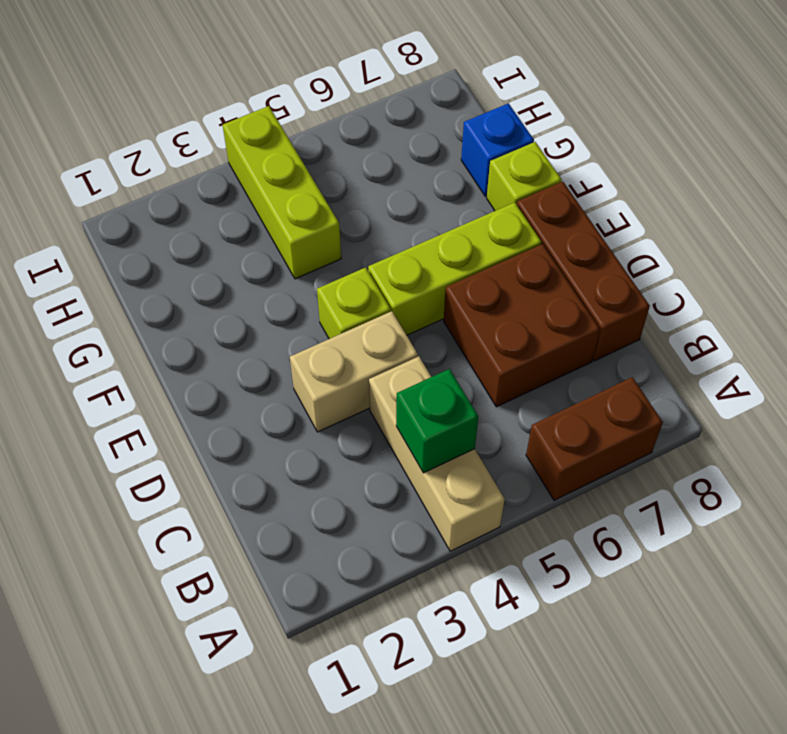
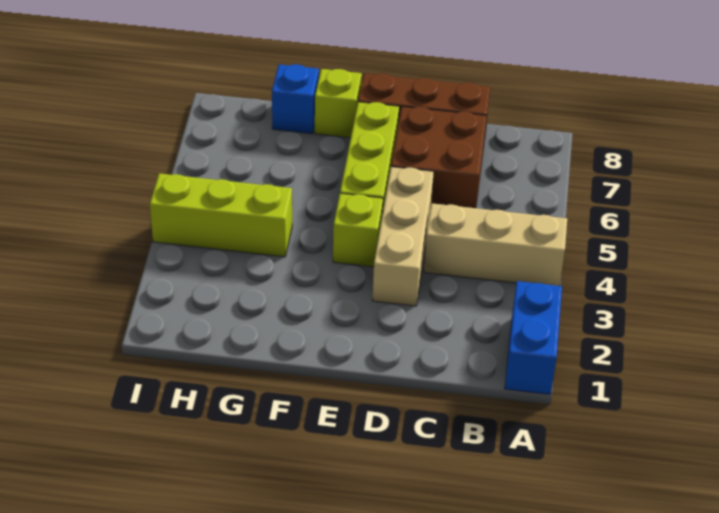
none -> blue 1x2 brick [505,281,562,395]
brown 1x2 brick [526,377,663,500] -> none
green 1x1 brick [396,369,478,473] -> none
tan 1x2 brick [290,311,418,432] -> tan 1x3 brick [372,167,434,306]

